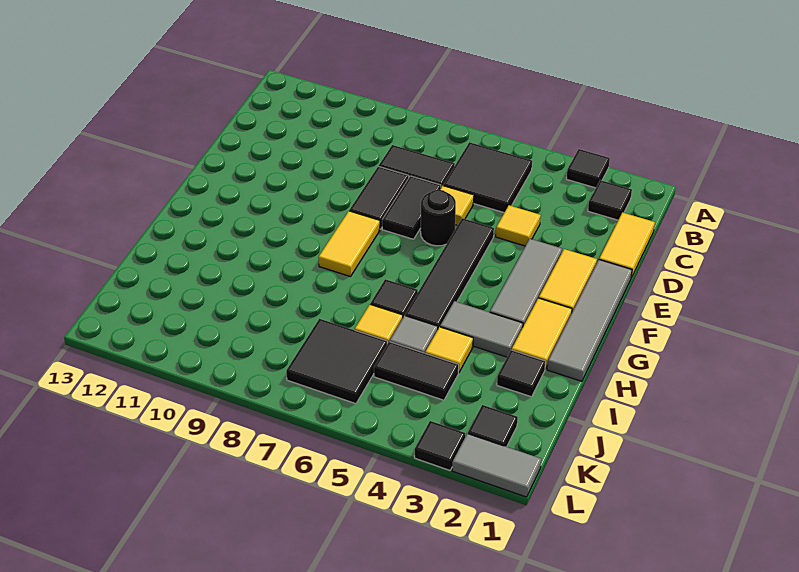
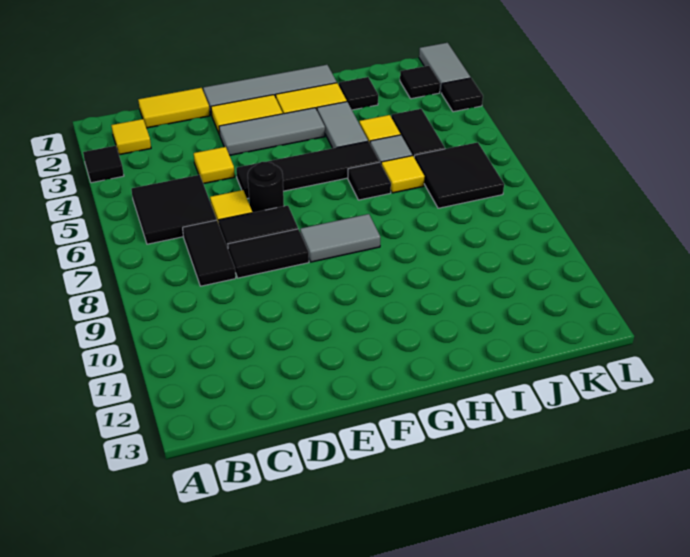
black 1x1 tile [588,180,632,220] -> yellow 1x1 tile [111,119,151,155]
yellow 1x2 tile [319,211,380,277] -> grey 1x2 tile [300,214,380,262]

